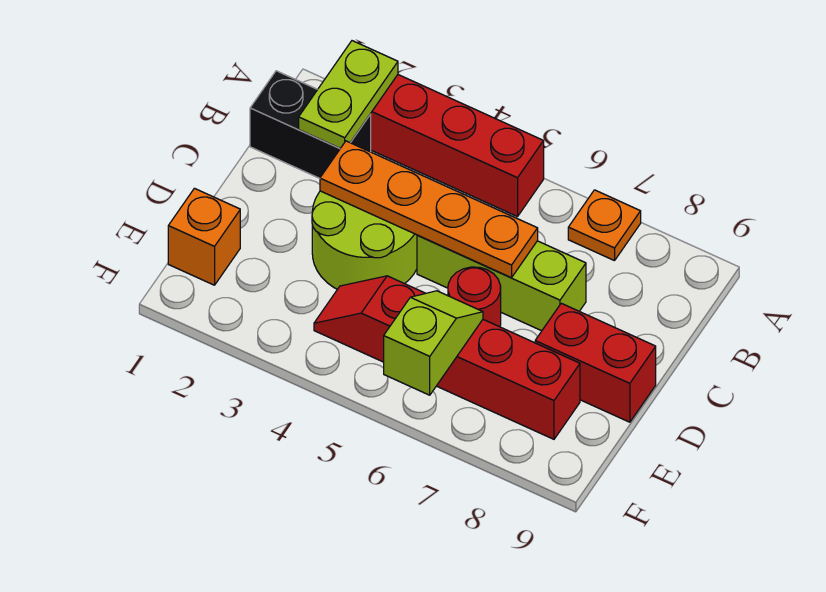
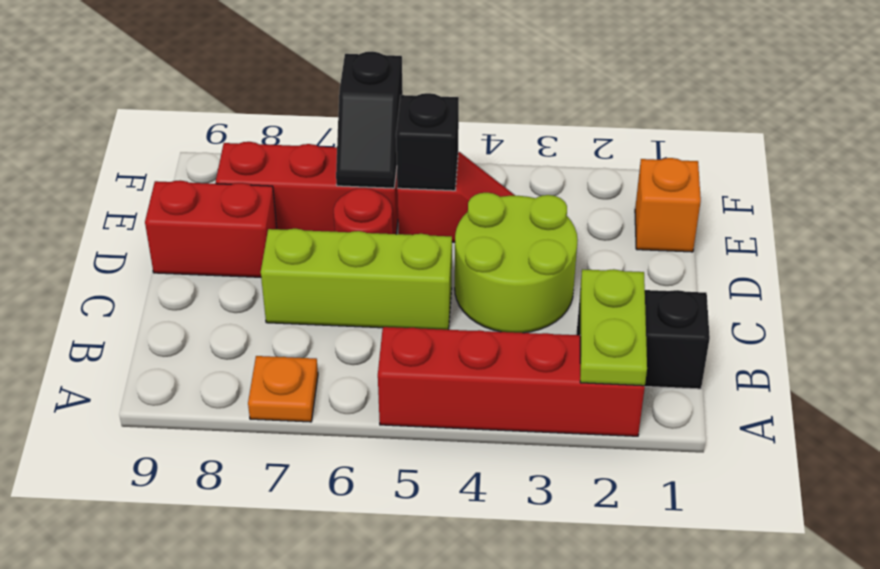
orange 1x4 plate [320,141,538,278] -> none
none -> black 1x1 brick [396,93,459,191]
lime 1x2 slope [384,291,483,395] -> black 1x2 slope [336,52,403,188]

